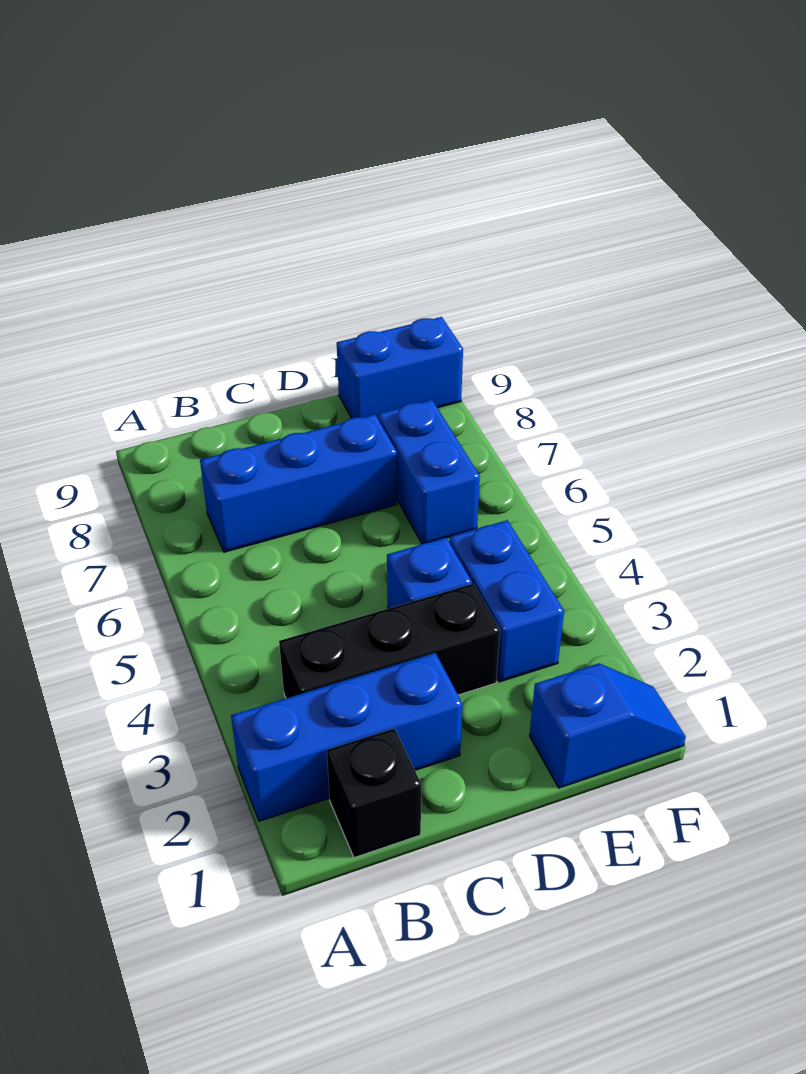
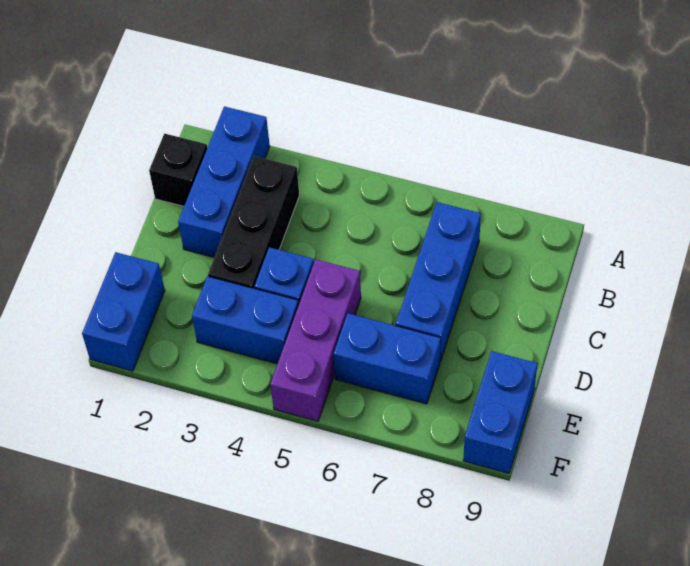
none -> purple 1x3 brick [270,259,361,421]
blue 1x2 slope [529,663,686,788] -> blue 1x2 brick [82,252,165,371]

